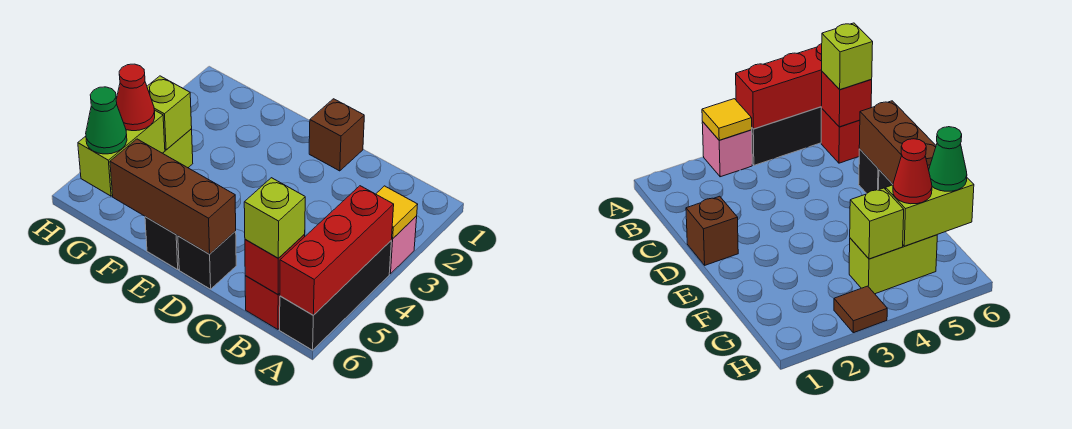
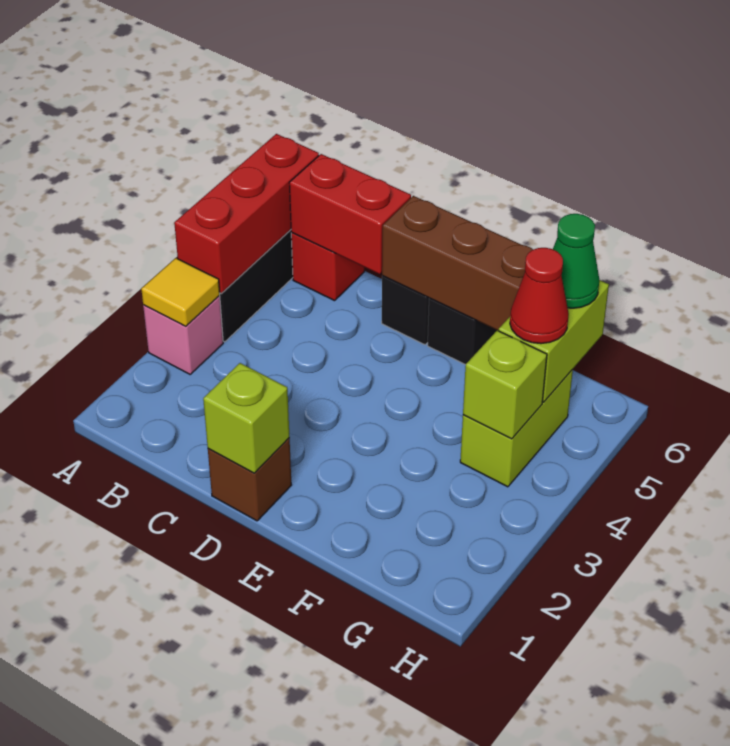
red 1x1 brick [245,235,305,294] -> red 1x2 brick [289,154,411,274]
lime 1x1 brick [244,178,305,258] -> lime 1x1 brick moved to [203,363,289,473]
brown 1x1 tile [834,286,887,333] -> none

